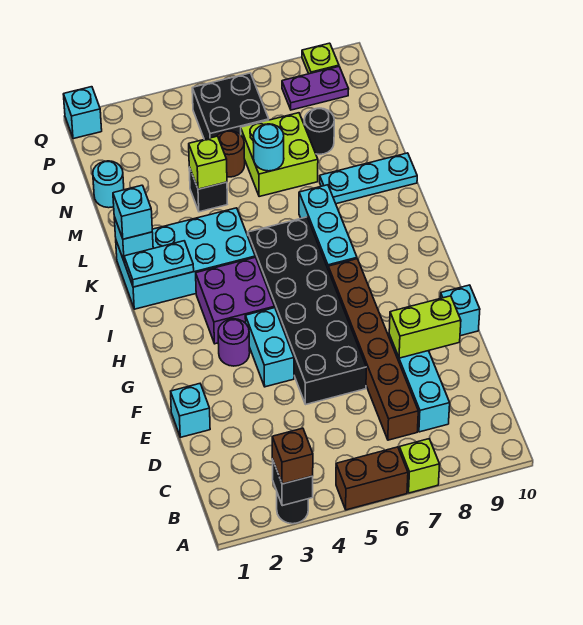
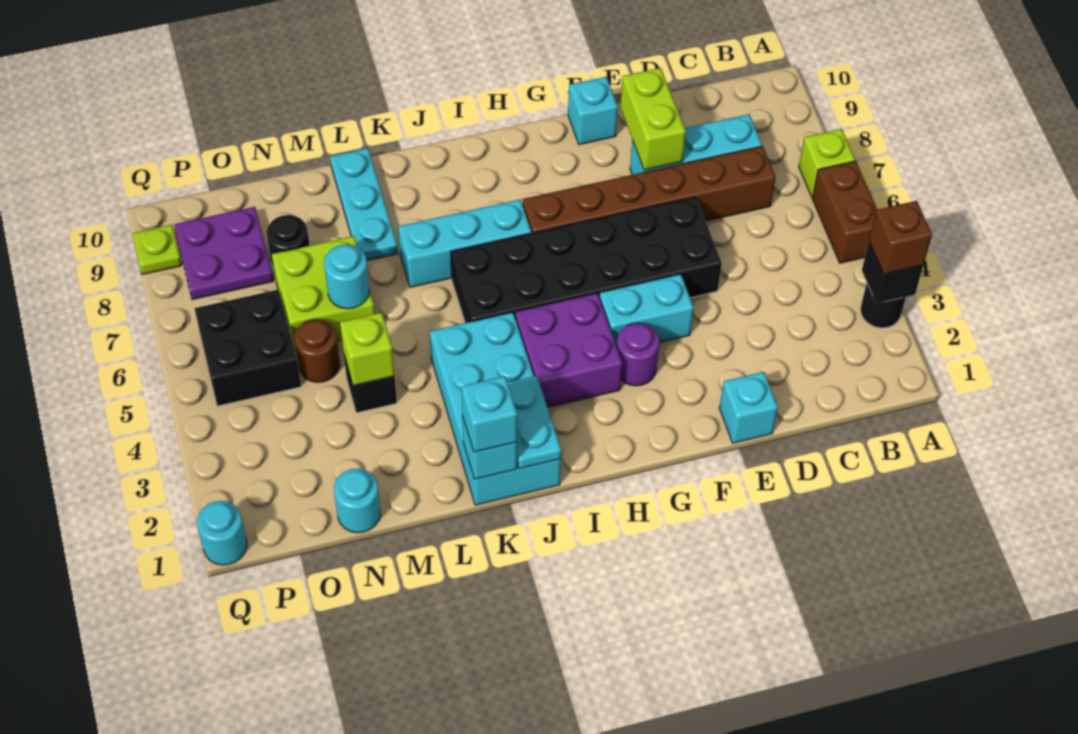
purple 1x2 plate [282,67,349,110] -> purple 2x2 plate [174,207,274,300]
cyan 1x1 brick [63,87,102,139] -> cyan 1x1 round brick [197,501,247,565]

